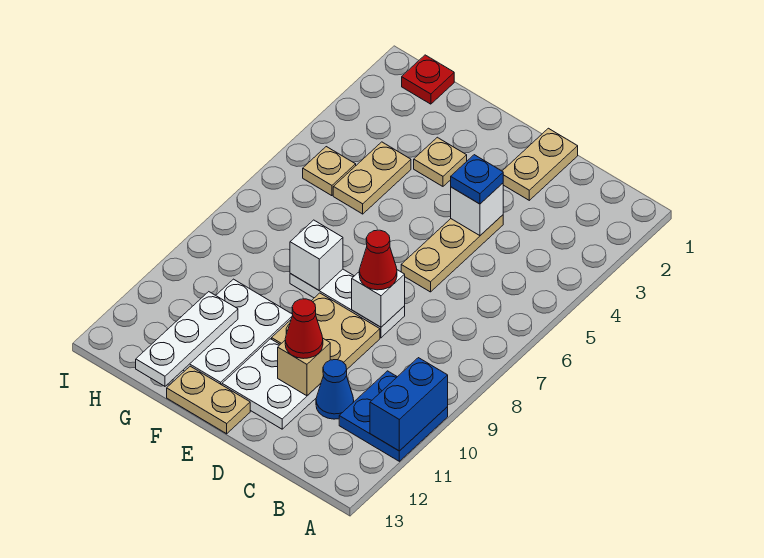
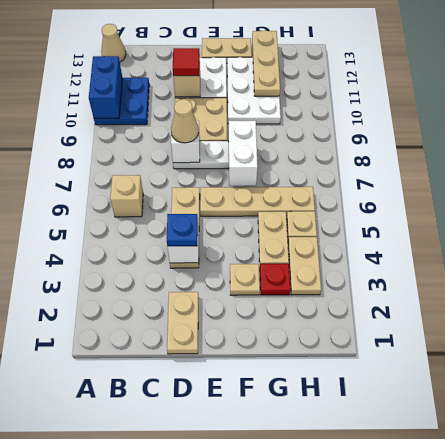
none -> tan 1x1 cone [101,24,126,62]
none -> tan 1x1 brick [110,175,143,217]
blue 1x1 cone [316,360,354,419] -> none
red 1x1 cone [359,230,397,290] -> tan 1x1 cone [171,99,199,143]
red 1x1 cone [285,299,323,359] -> red 1x1 tile [173,48,200,76]
none -> tan 1x4 plate [200,187,315,216]
white 1x1 brick [290,220,343,290] -> white 1x2 brick [228,121,258,186]
white 1x3 plate [136,292,238,386] -> tan 1x3 plate [252,30,280,96]
red 1x1 plate [402,55,454,104] -> red 1x1 plate moved to [260,264,290,295]
none -> tan 1x2 plate [288,237,321,295]

